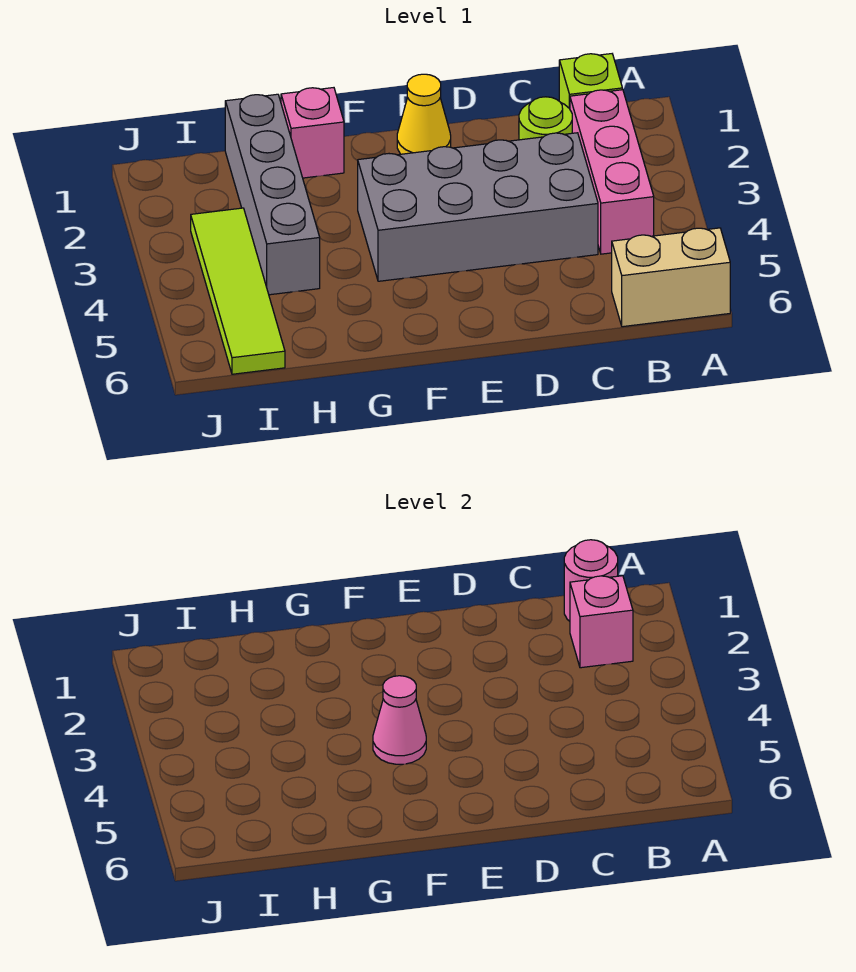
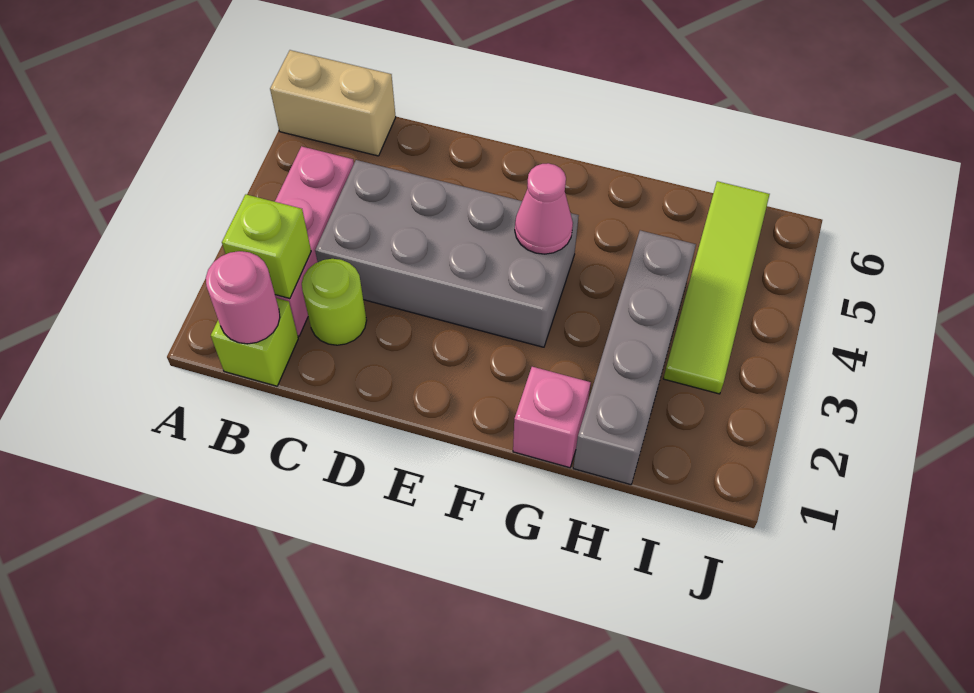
pink 1x1 brick [570,576,633,668] -> lime 1x1 brick [222,194,311,299]
yellow 1x1 cone [397,74,451,154] -> none

